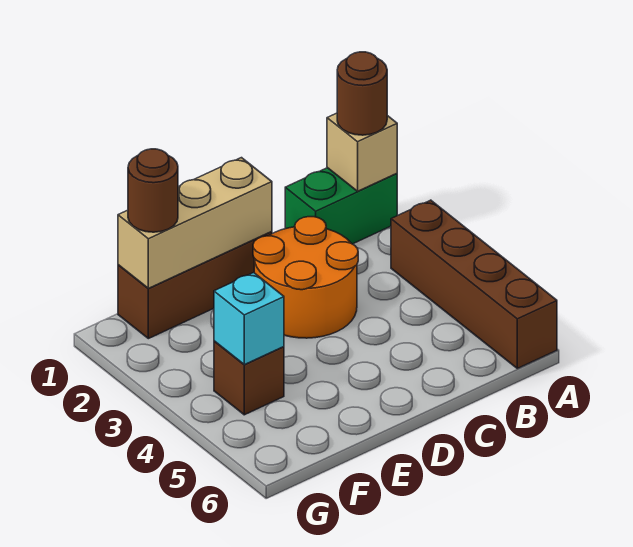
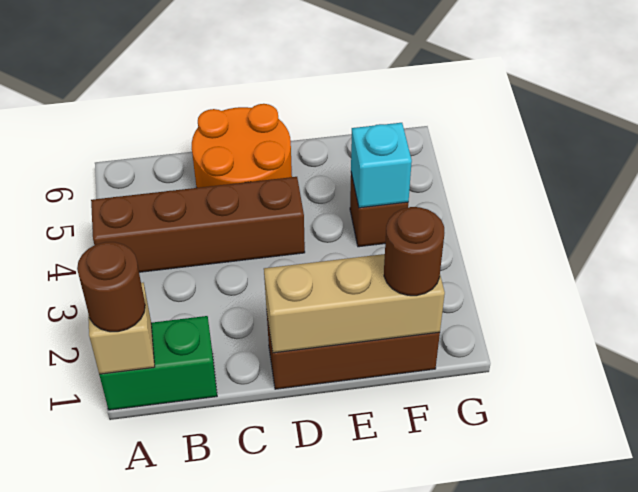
brown 1x4 brick [391,200,557,368] -> brown 1x4 brick turned to [91,177,305,272]
orange 2x2 round brick [253,217,358,338] -> orange 2x2 round brick moved to [192,104,292,188]

